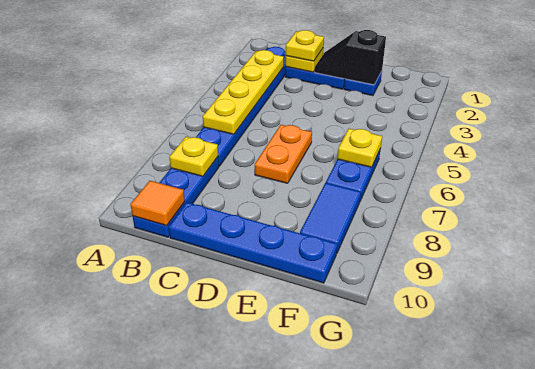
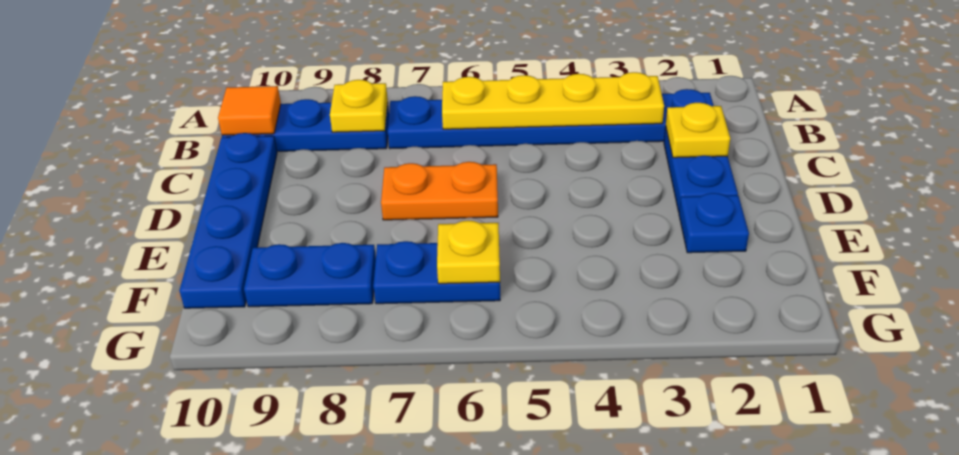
yellow 1x1 plate [286,30,324,61] -> none
black 1x2 slope [315,30,386,85] -> none
blue 1x2 tile [300,183,361,253] -> blue 1x2 plate [244,243,376,307]

